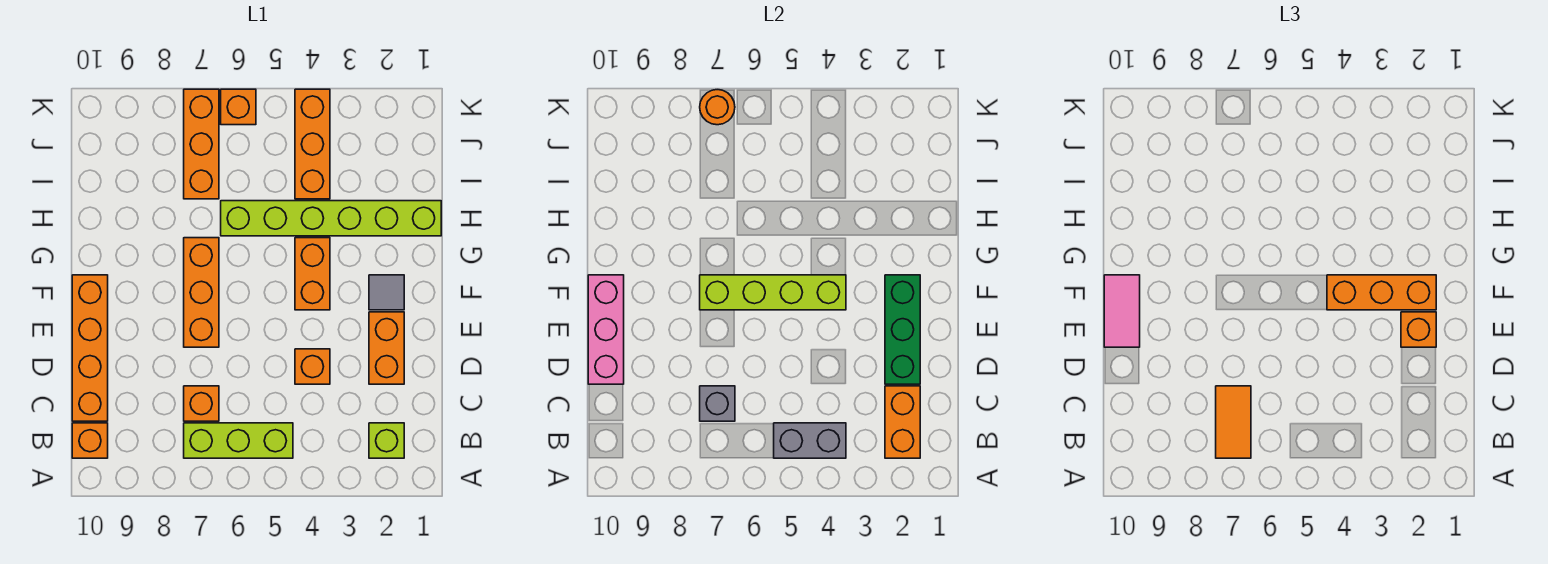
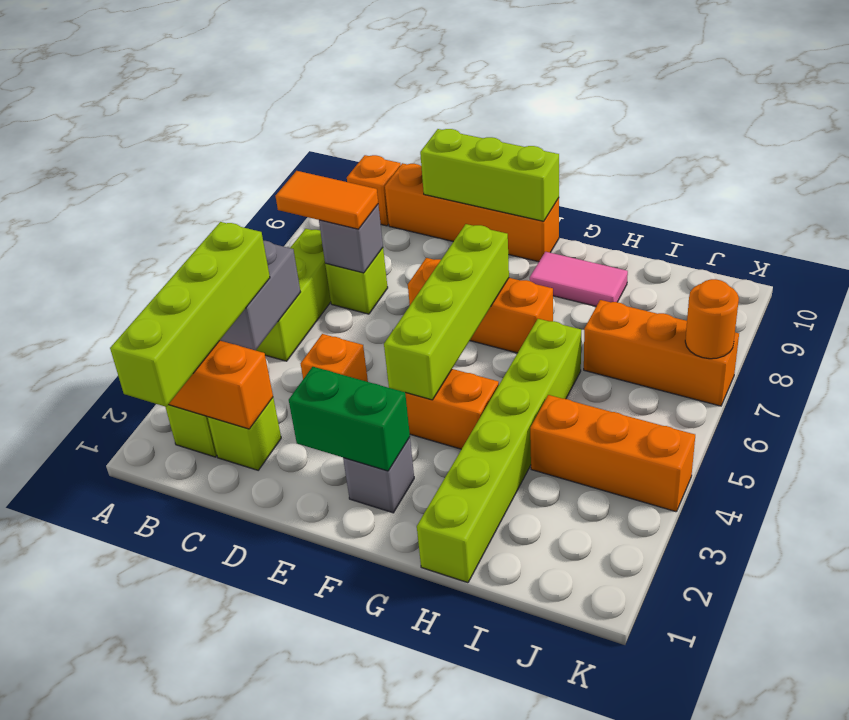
none -> lime 1x4 brick [110,222,270,407]
none -> lime 1x1 brick [208,398,281,470]
orange 1x1 brick [184,386,219,421] -> lime 1x1 brick [325,248,388,314]
orange 1x2 brick [369,312,404,384] -> none
green 1x3 brick [885,275,920,384] -> green 1x2 brick [289,367,410,471]
pink 1x3 brick [588,275,624,384] -> lime 1x3 brick [420,129,559,221]
orange 1x1 brick [1401,312,1436,347] -> none
pink 1x2 tile [1104,275,1140,347] -> pink 1x2 tile moved to [530,252,628,306]
grey 1x1 tile [369,275,404,310] -> grey 1x1 brick [343,437,414,513]
orange 1x3 brick [1327,275,1436,310] -> none
orange 1x1 brick [221,89,256,125] -> none

